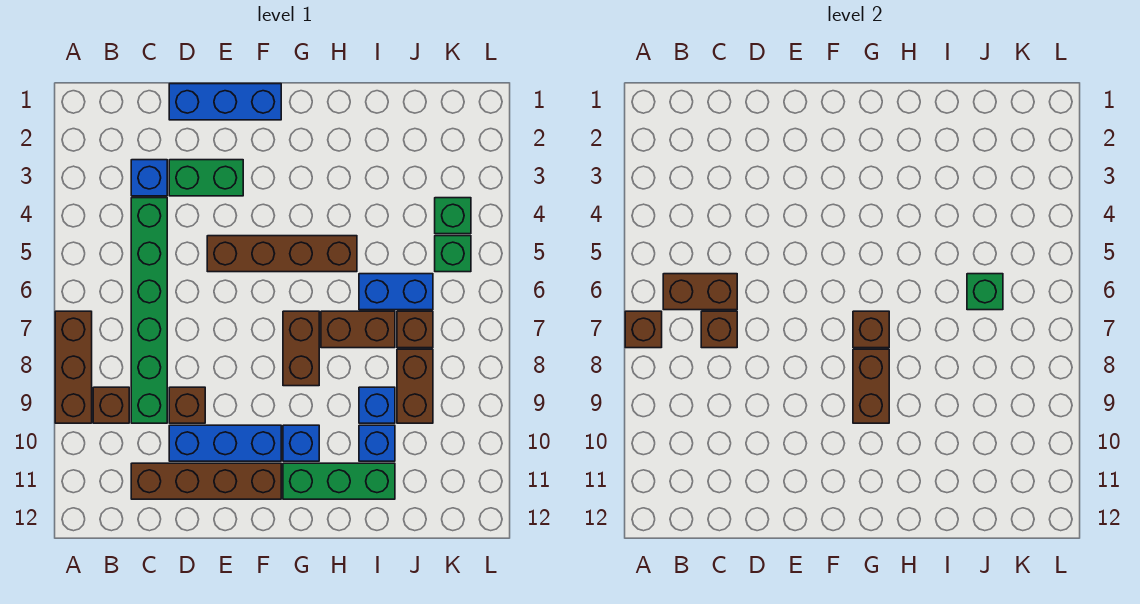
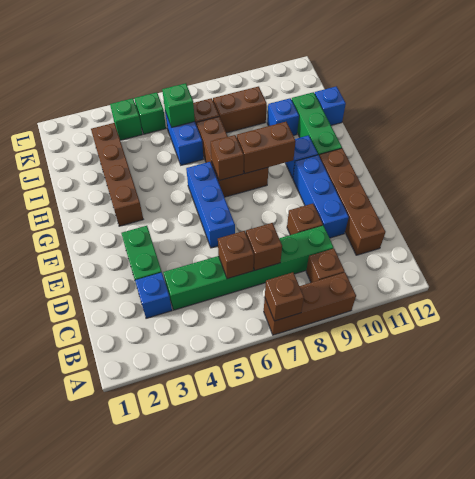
brown 1x2 brick [663,274,737,310] -> brown 1x1 brick [218,231,254,279]
blue 1x3 brick [169,84,281,120] -> blue 1x3 brick moved to [186,162,235,248]
brown 1x4 brick [207,236,357,272] -> brown 1x4 brick moved to [91,123,143,226]
blue 1x1 brick [359,387,395,423] -> blue 1x1 brick moved to [315,86,346,125]

